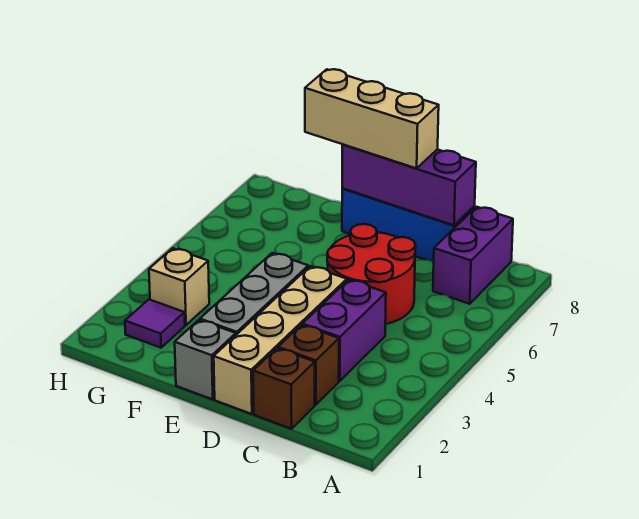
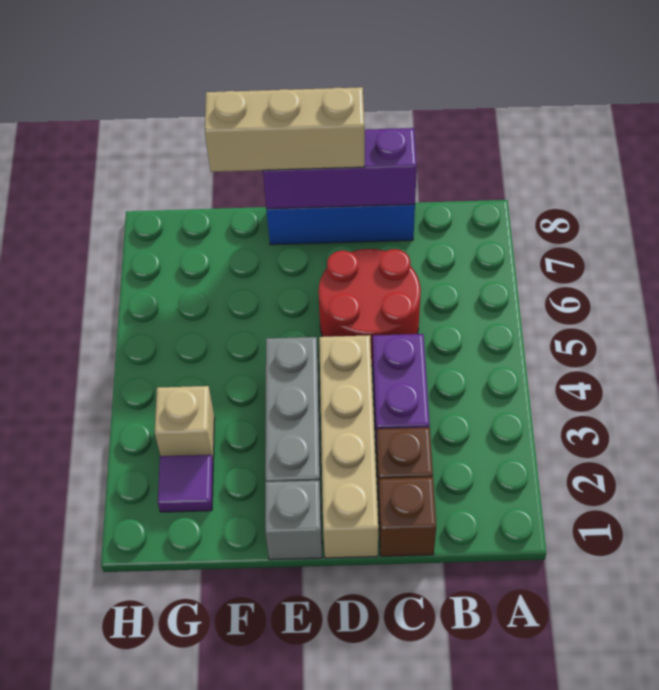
purple 1x2 brick [433,207,513,304] -> none

